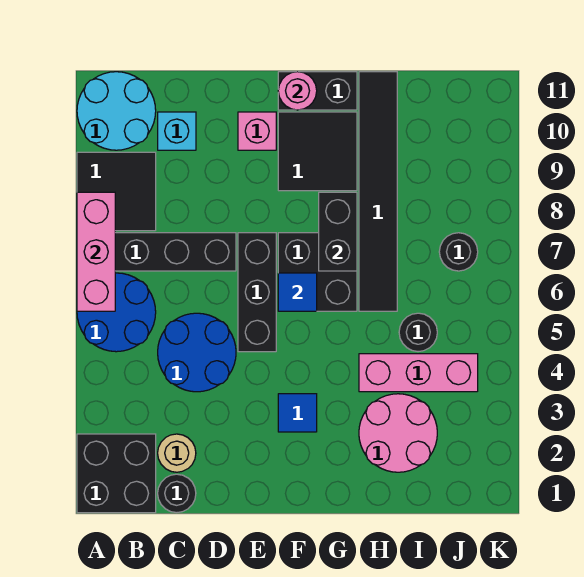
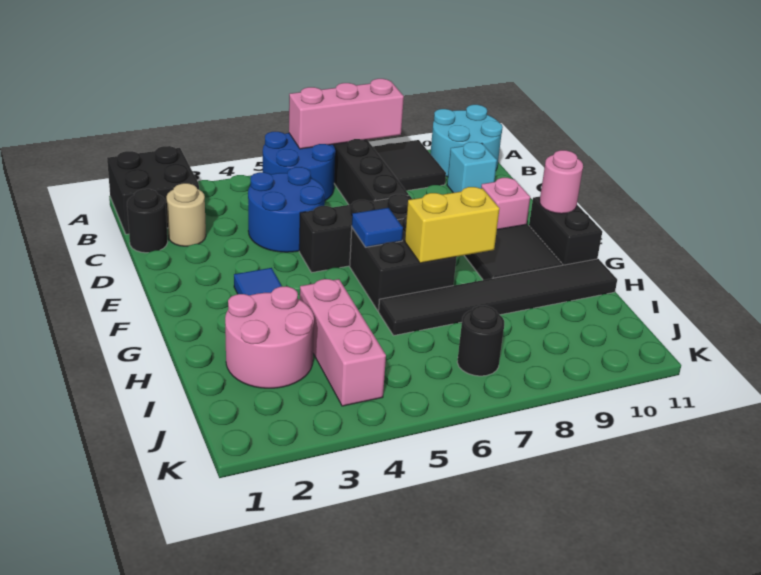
black 1x2 brick [319,192,357,271] -> yellow 1x2 brick [405,187,500,263]
black 1x1 round brick [399,313,437,352] -> none

